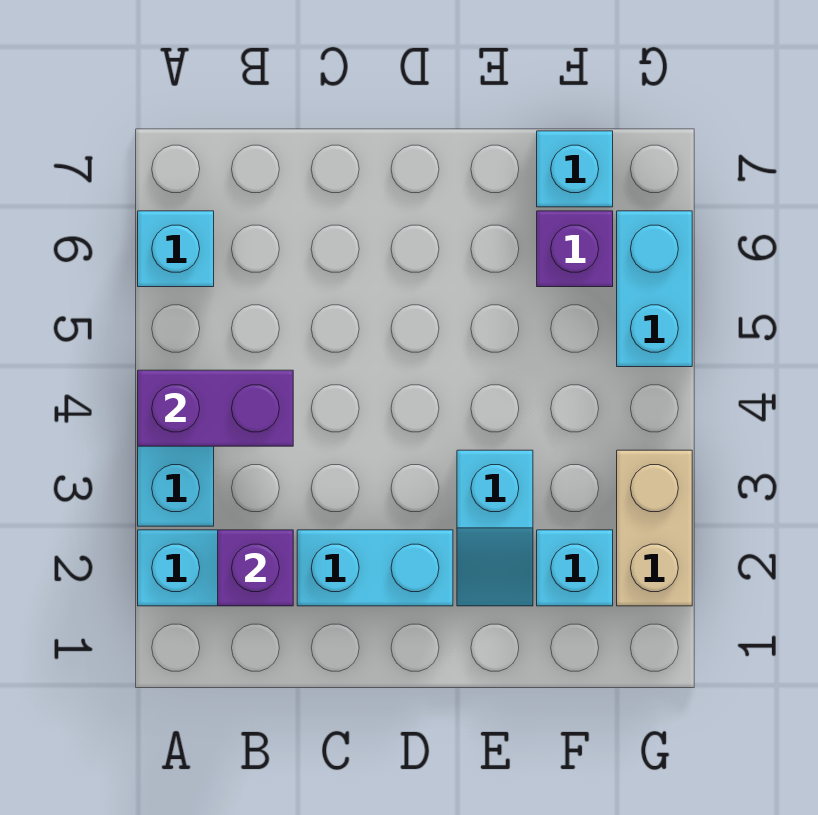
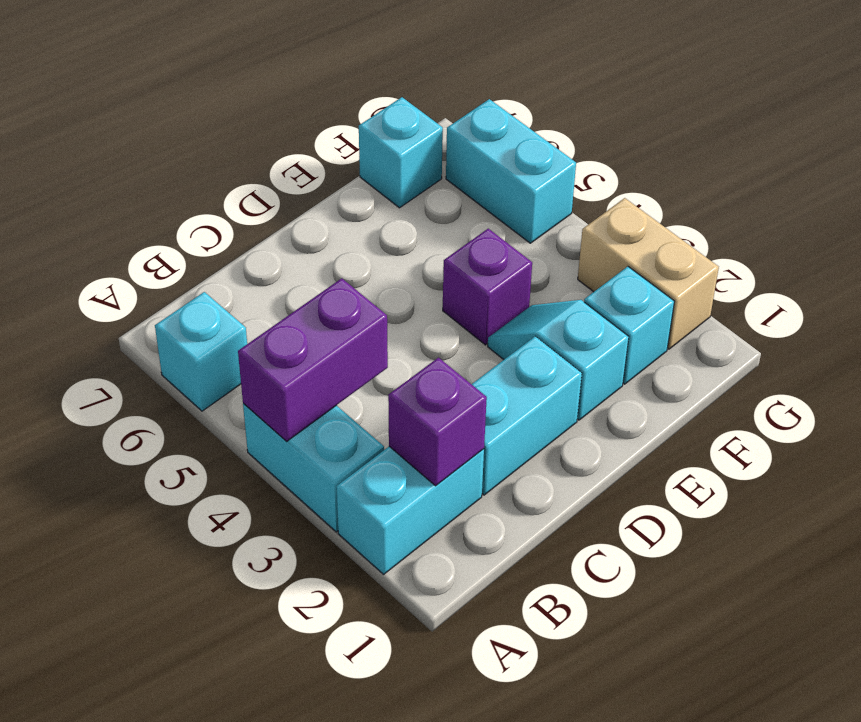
cyan 1x2 slope [457,450,533,606] -> cyan 1x2 slope turned to [488,300,629,420]
purple 1x1 brick [537,211,613,287] -> purple 1x1 brick moved to [443,229,532,345]

